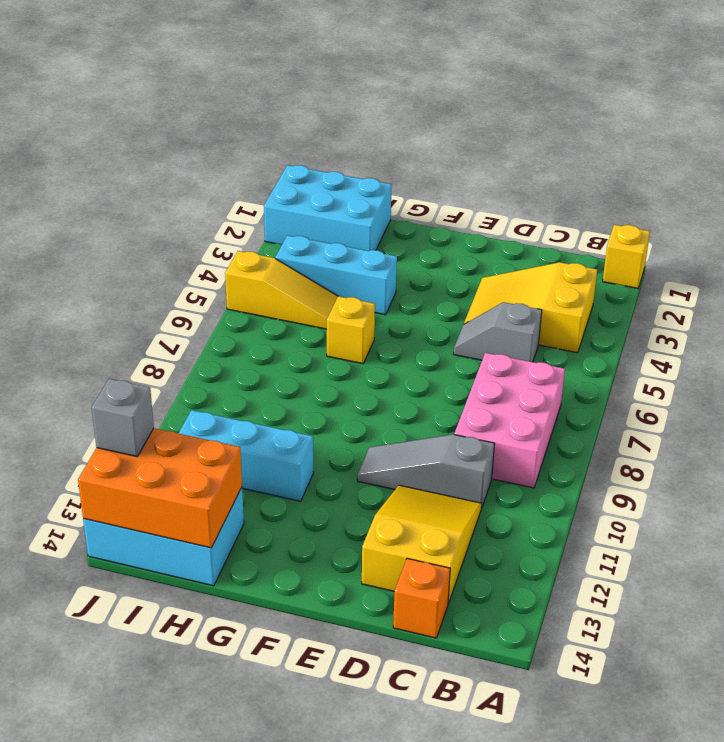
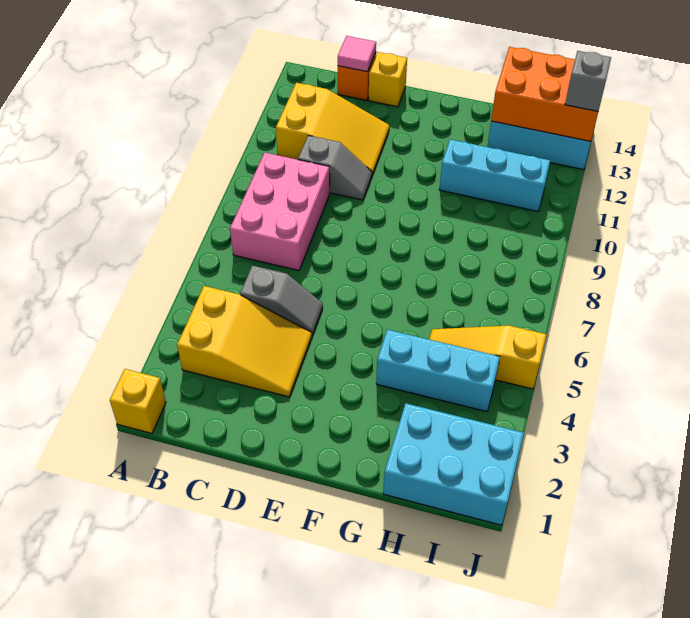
grey 1x3 slope [357,434,495,508] -> grey 1x2 slope [298,135,372,200]
yellow 2x3 slope [362,485,482,604] -> yellow 2x3 slope turned to [276,83,389,175]
none -> pink 1x1 tile [338,36,376,72]
yellow 1x1 brick [327,296,375,364] -> yellow 1x1 brick moved to [369,52,407,107]

